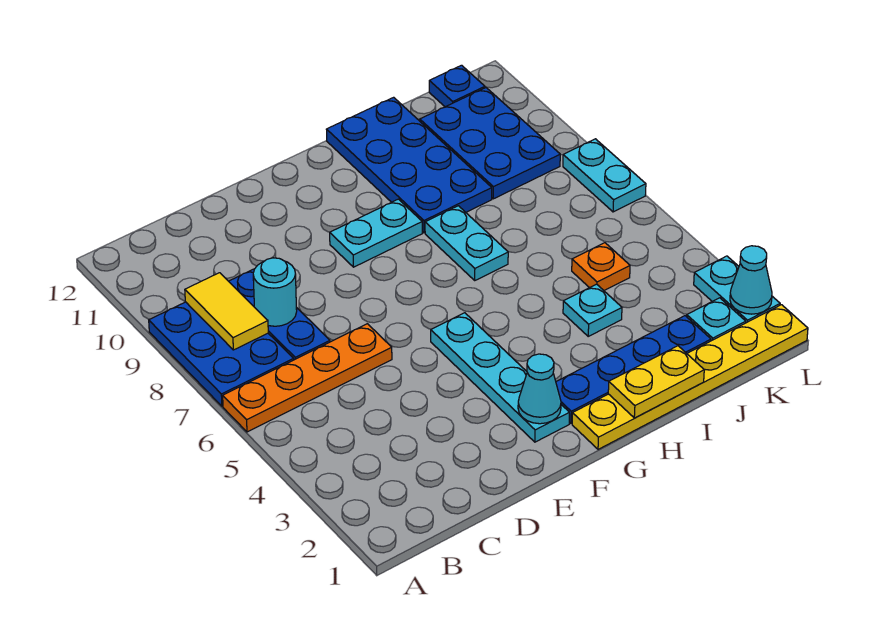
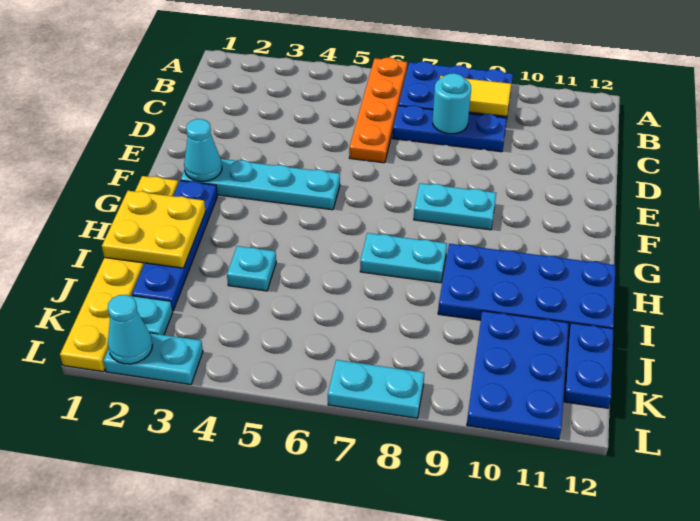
cyan 1x2 plate [330,199,422,267] -> cyan 1x2 plate turned to [414,183,496,230]
yellow 1x2 plate [608,346,704,418] -> yellow 2x2 plate [102,191,206,268]
orange 1x1 plate [572,243,630,290] -> none
blue 2x3 plate [420,88,560,199] -> blue 2x3 plate turned to [467,311,569,439]
blue 1x1 plate [429,65,485,107] -> blue 1x2 plate [564,323,613,408]

